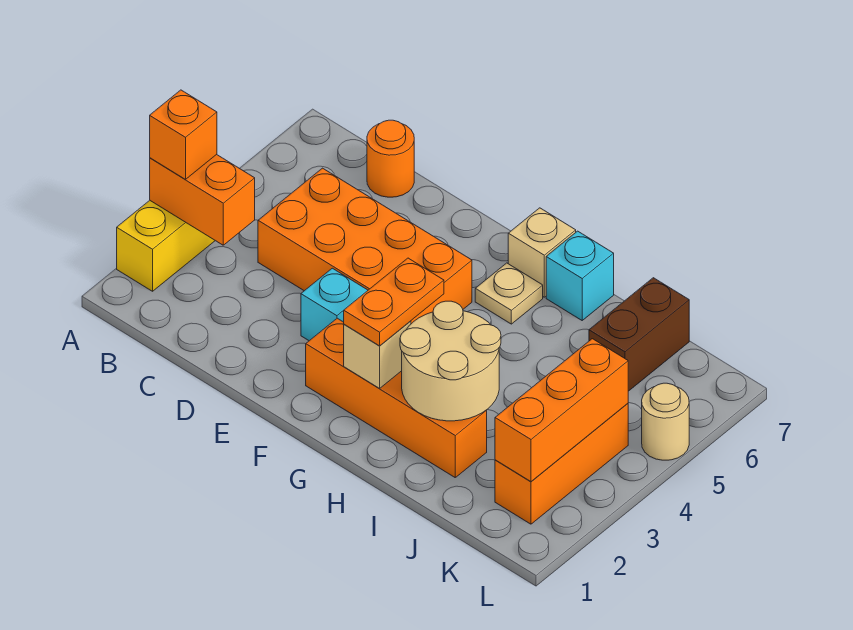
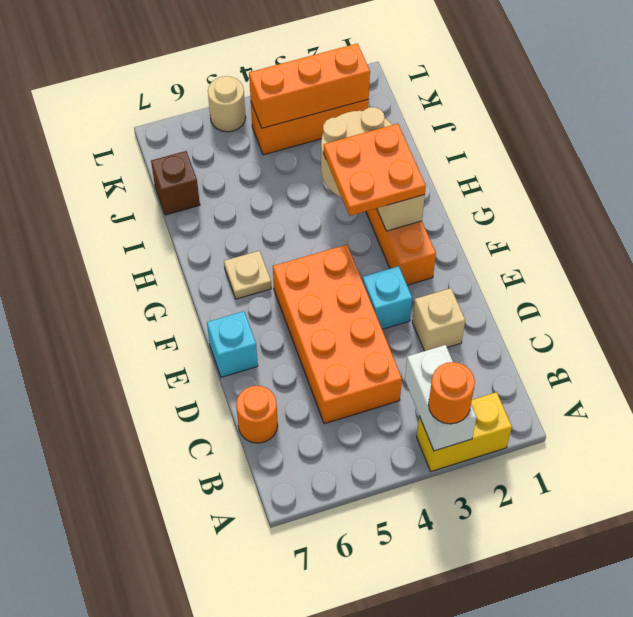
orange 1x2 brick [150,154,255,245] -> white 1x2 brick [405,345,477,451]
orange 1x1 brick [150,90,217,179] -> orange 1x1 round brick [429,362,475,424]
orange 1x2 plate [344,258,444,346] -> orange 2x2 plate [324,124,426,216]
tan 1x1 brick [508,208,576,297] -> tan 1x1 brick moved to [412,288,465,351]
cyan 1x1 brick [546,231,614,320] -> cyan 1x1 brick moved to [207,311,258,377]
brown 1x2 brick [589,278,689,391] -> brown 1x1 brick [151,151,200,215]

